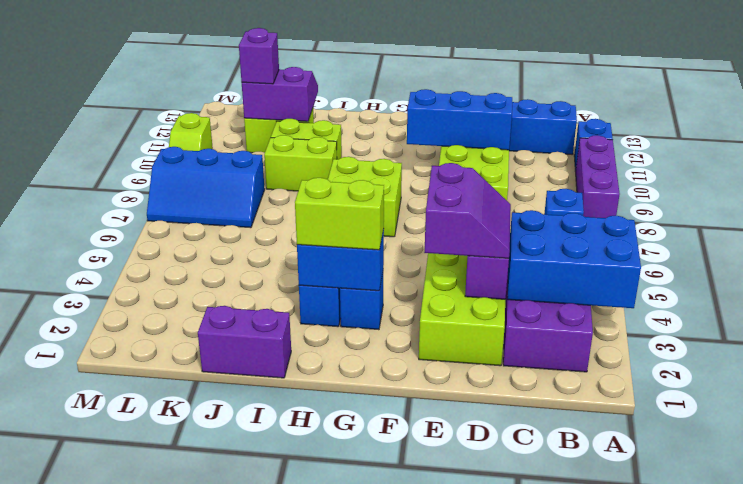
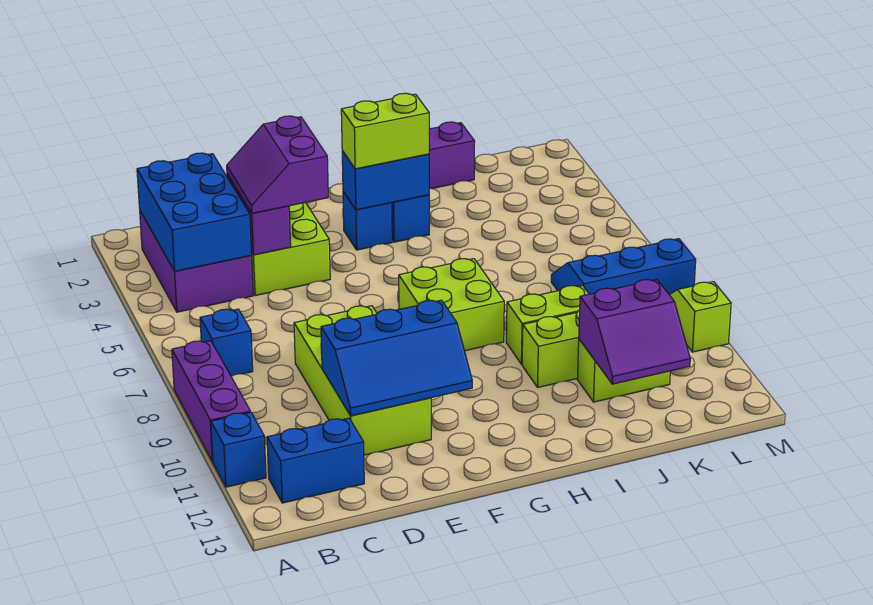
blue 2x3 brick [507,210,641,308] -> blue 2x3 brick turned to [137,153,252,271]
purple 1x1 brick [239,28,279,84] -> none

